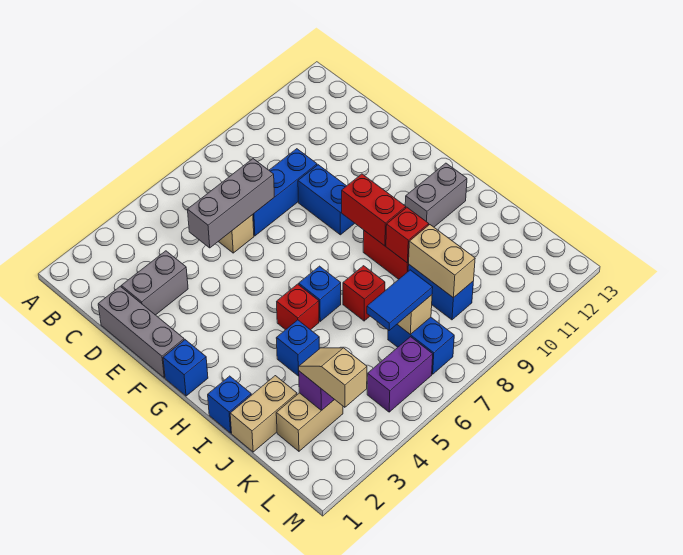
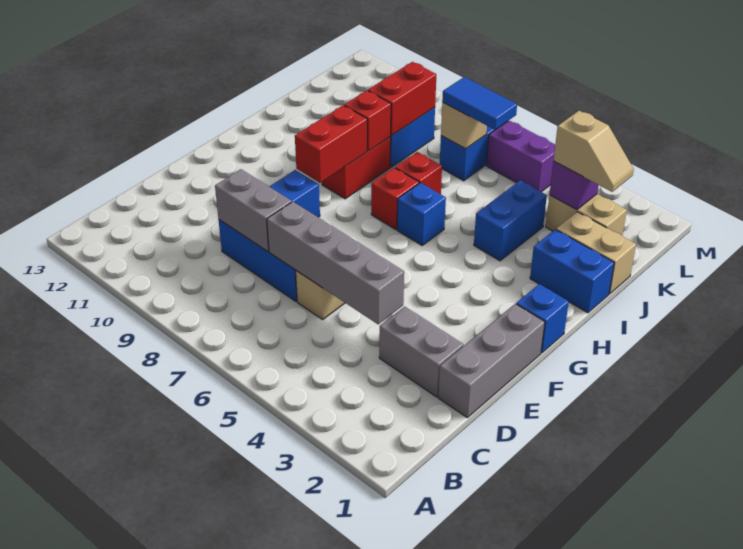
grey 1x3 brick [188,159,274,248] -> grey 1x4 brick [267,202,404,324]
red 1x1 brick [277,284,319,330] -> red 1x1 brick moved to [371,168,419,230]
grey 1x2 brick [405,163,467,227] -> grey 1x2 brick moved to [215,169,292,251]
blue 1x1 brick [208,376,251,433] -> blue 1x2 brick [530,229,614,313]
blue 1x1 brick [276,320,319,376] -> blue 1x2 brick [474,181,547,261]
tan 1x2 brick [409,225,475,298] -> red 1x2 brick [368,62,436,136]
tan 1x2 slope [299,348,367,407] -> tan 1x2 slope turned to [553,111,634,192]

